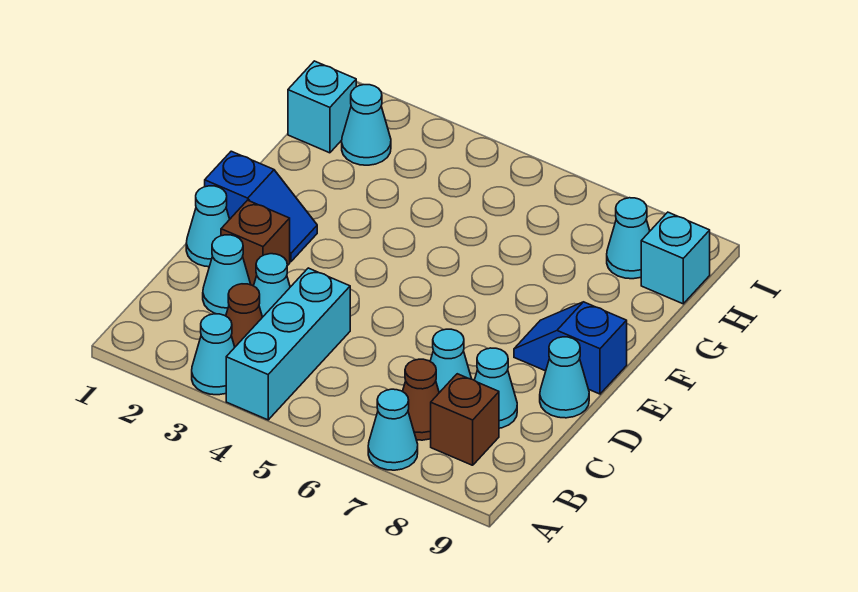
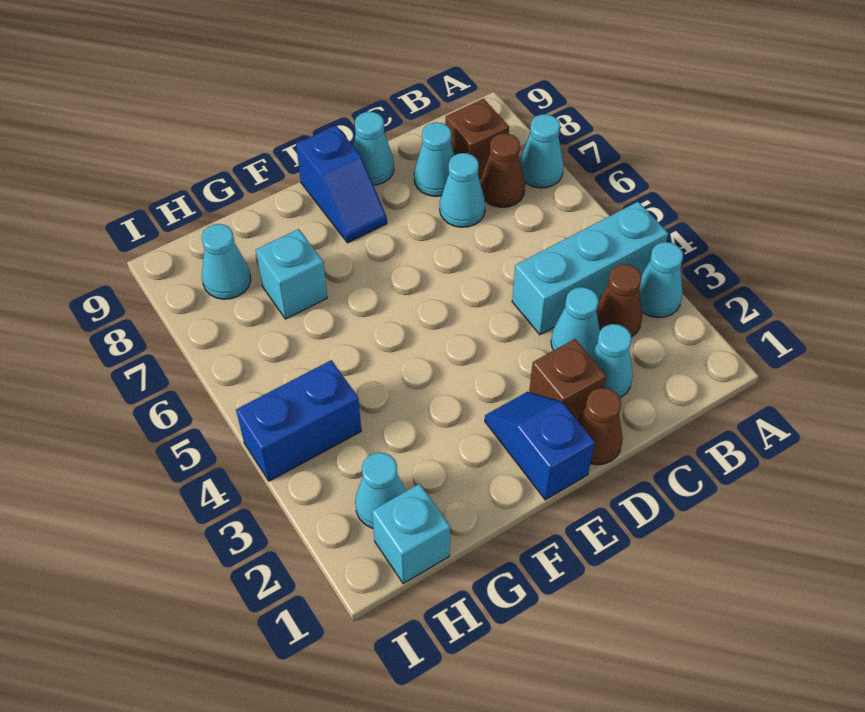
cyan 1x1 cone [186,186,230,267] -> brown 1x1 cone [577,388,623,465]
none -> blue 1x2 brick [236,360,361,481]
cyan 1x1 brick [641,212,710,304] -> cyan 1x1 brick moved to [256,229,327,319]

